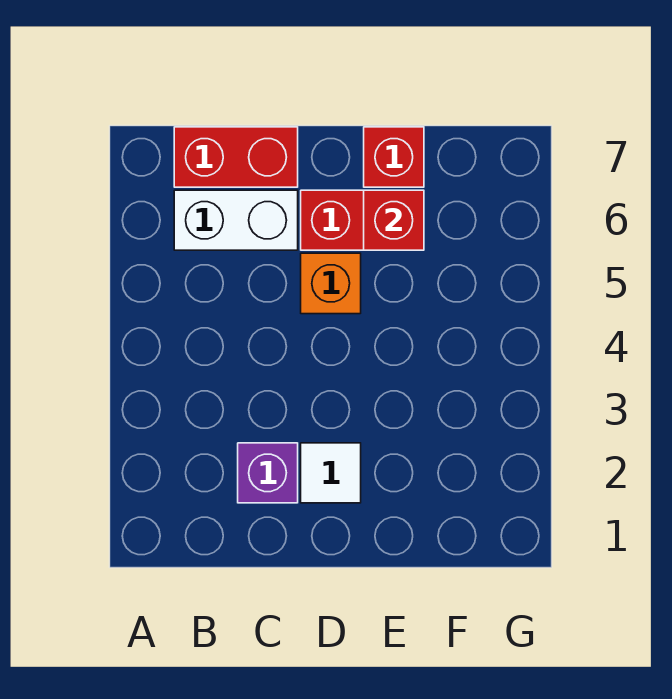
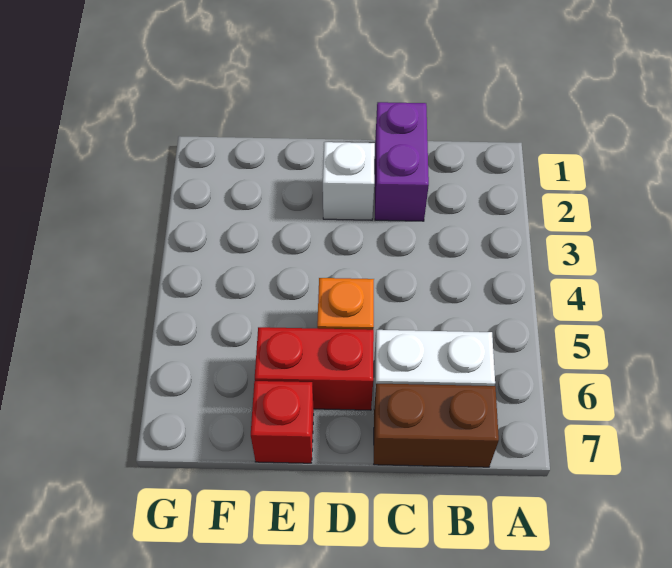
red 1x2 brick [174,127,298,187] -> brown 1x2 brick [374,384,499,467]
purple 1x1 brick [238,443,298,503] -> purple 1x2 brick [375,102,429,221]
white 1x1 tile [301,443,361,503] -> white 1x1 brick [323,142,375,220]
red 1x1 brick [364,190,424,250] -> none

